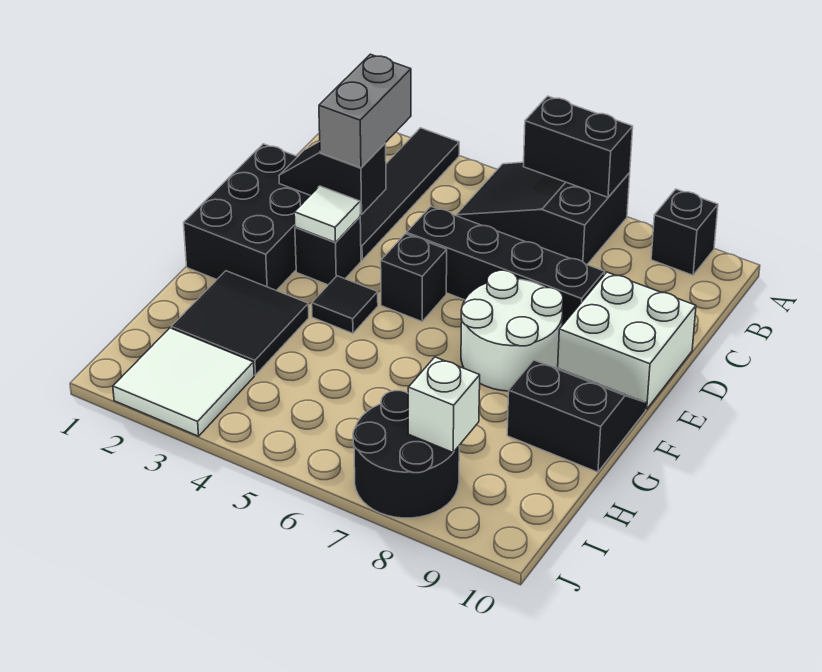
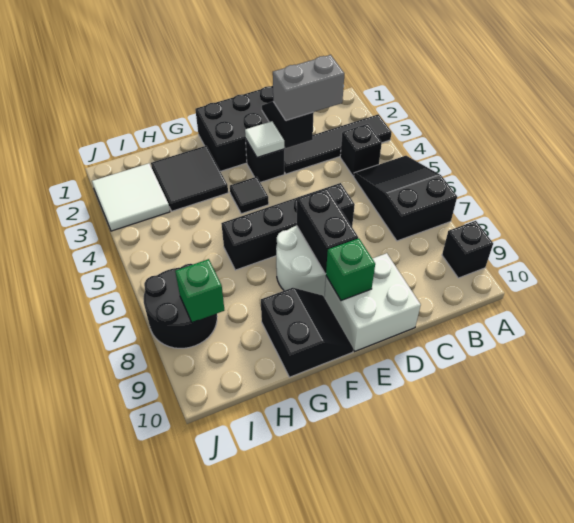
black 1x2 brick [523,96,633,197] -> black 1x2 brick moved to [297,189,358,274]
black 1x4 brick [407,207,605,325] -> black 1x4 brick turned to [221,183,355,270]
black 1x1 brick [381,234,447,321] -> black 1x1 brick moved to [340,124,382,176]
none -> green 1x1 brick [326,238,375,301]
white 1x1 brick [408,357,480,452] -> green 1x1 brick [175,259,224,322]

